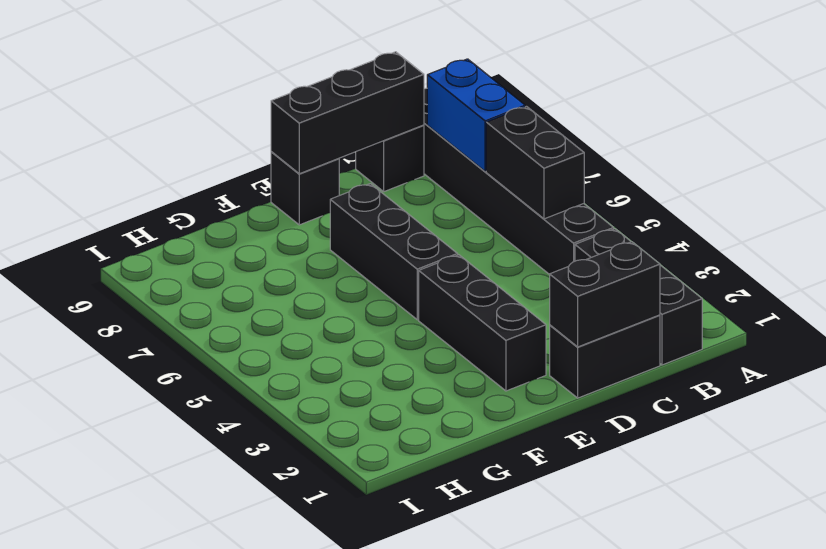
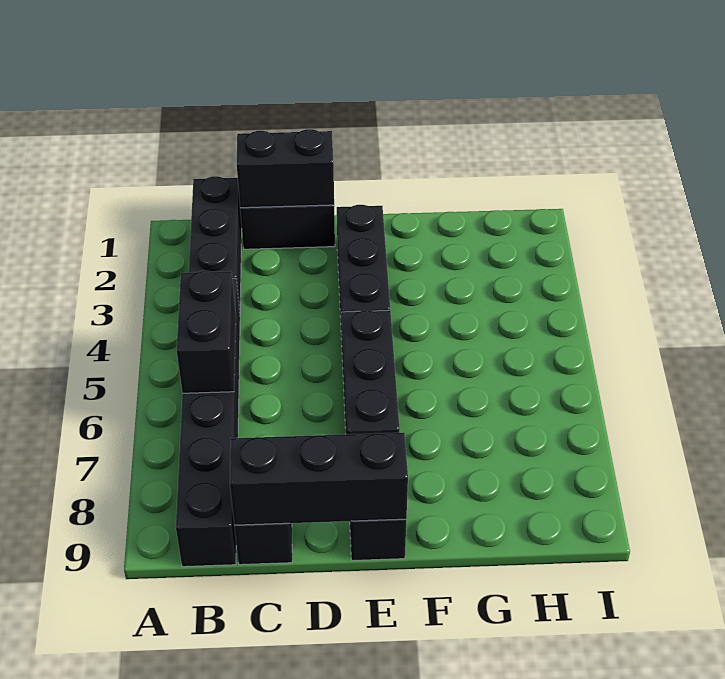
blue 1x2 brick [427,59,525,171] -> none

